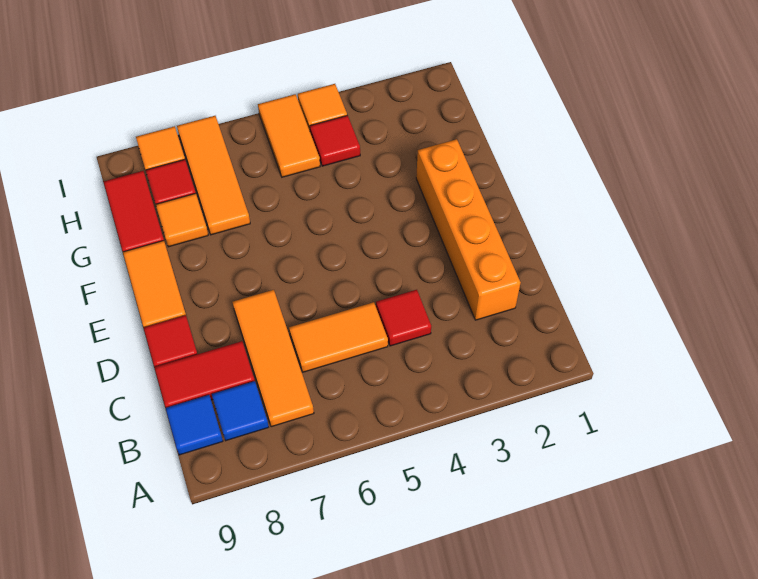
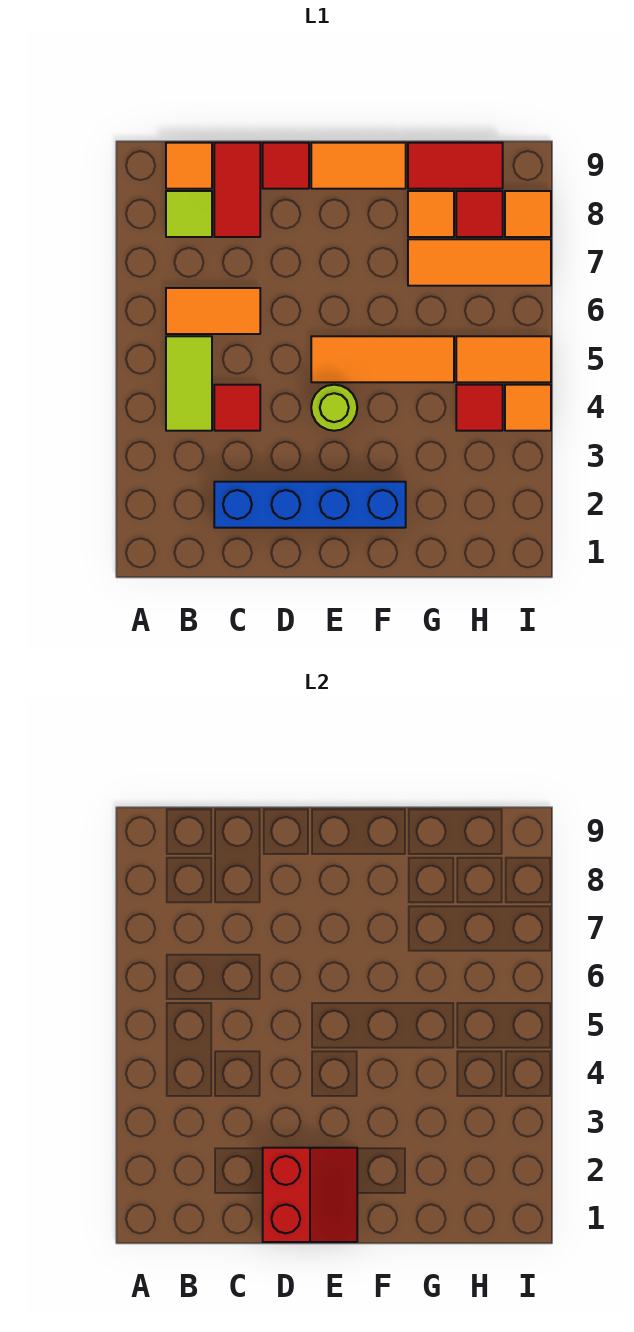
none -> lime 1x2 tile [166,336,212,431]
orange 1x3 tile [232,290,314,427] -> orange 1x3 tile moved to [311,336,454,382]
blue 1x1 tile [212,381,269,441] -> lime 1x1 tile [166,191,212,237]
blue 1x1 tile [166,395,223,455] -> orange 1x1 tile [166,143,212,189]
orange 1x4 brick [416,139,521,320] -> blue 1x4 brick [214,482,406,528]
orange 1x2 tile [289,302,388,372] -> orange 1x2 tile turned to [166,288,260,334]
none -> red 2x2 slope [263,1148,357,1242]
none -> lime 1x1 round brick [311,385,357,431]

